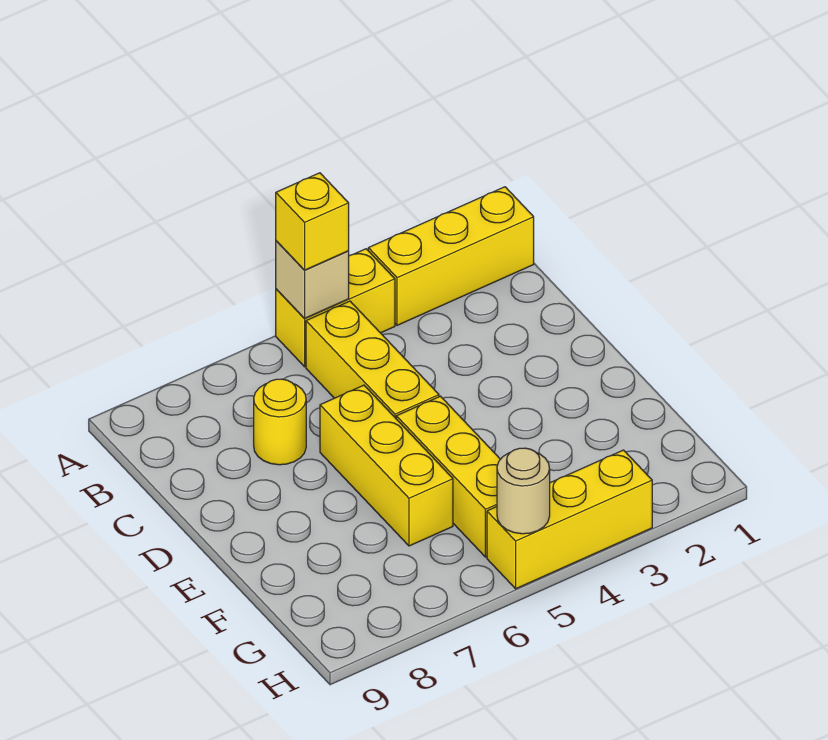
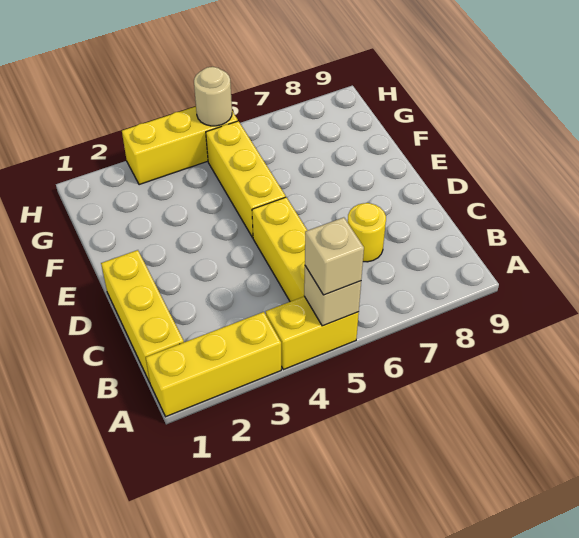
yellow 1x1 brick [276,173,349,270] -> tan 1x1 brick [305,217,364,295]
yellow 1x3 brick [320,385,453,546] -> yellow 1x3 brick moved to [101,250,184,382]

